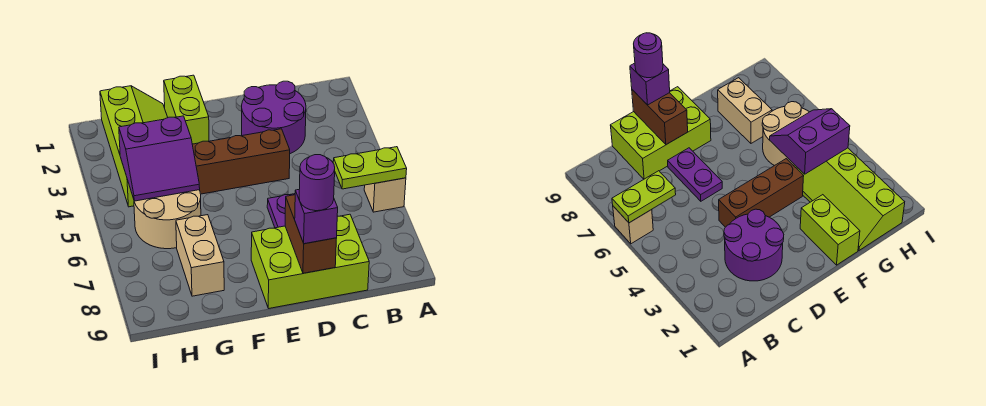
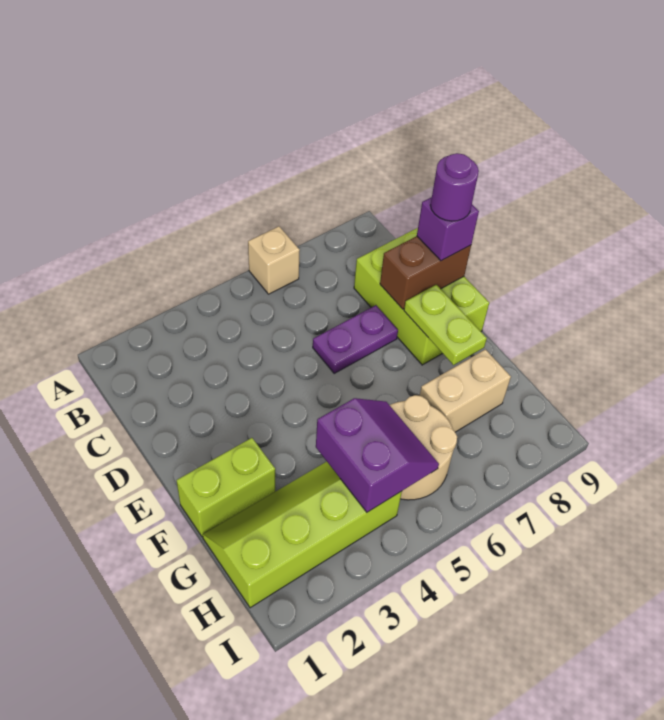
lime 1x2 plate [333,147,407,189] -> lime 1x2 plate moved to [404,285,487,365]
purple 2x2 round brick [242,81,306,154] -> none
brown 1x3 brick [192,129,290,194] -> none

